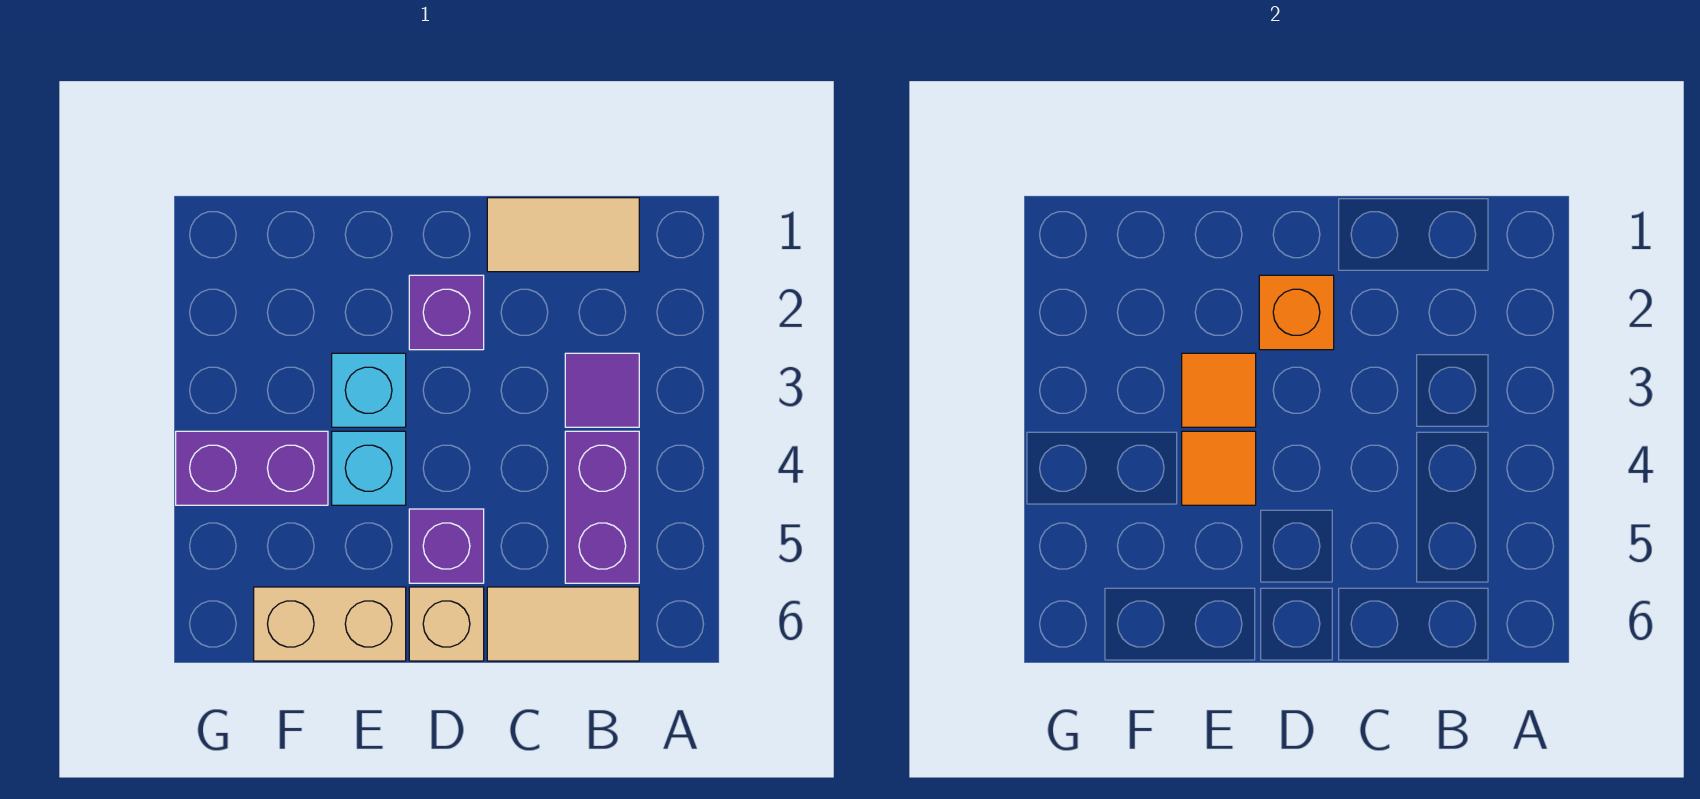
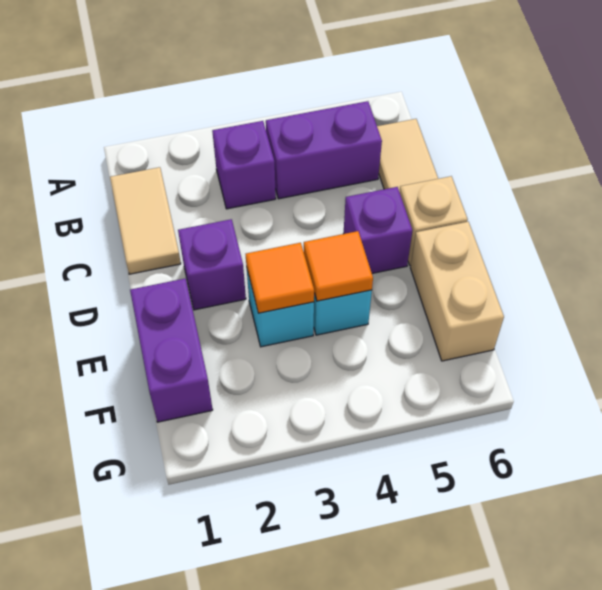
purple 1x1 tile [565,353,639,427] -> purple 1x1 brick [212,121,276,209]
orange 1x1 brick [1259,275,1334,350] -> none
purple 1x2 brick [176,431,328,505] -> purple 1x2 brick moved to [130,278,213,422]

